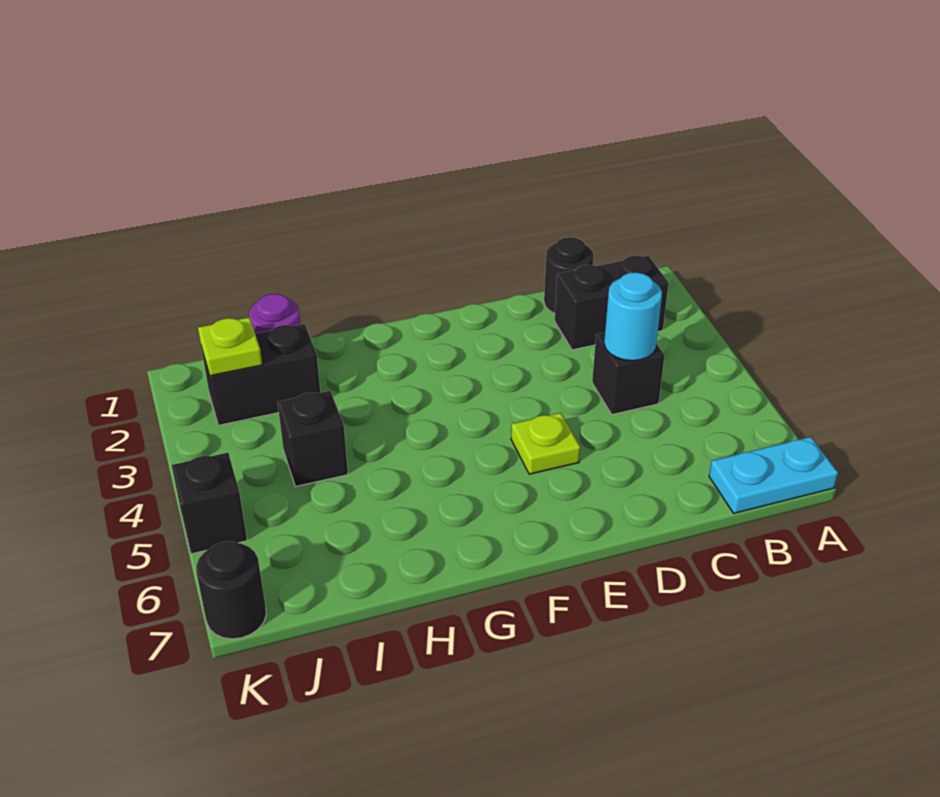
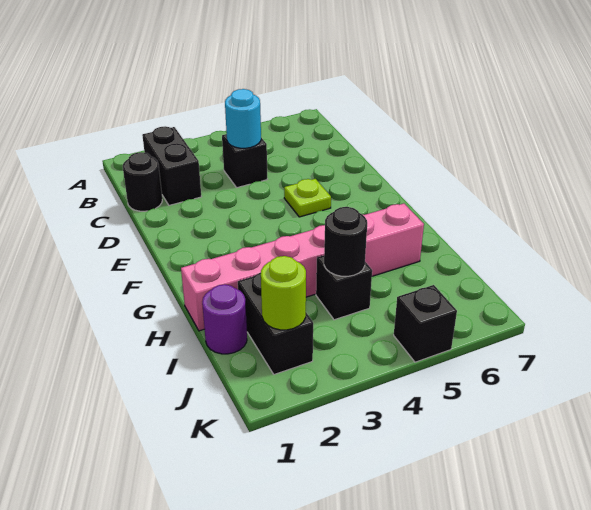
cyan 1x2 plate [709,437,838,513] -> none
none -> pink 1x6 brick [181,204,424,331]
lime 1x1 plate [198,317,262,376] -> lime 1x1 round brick [261,256,306,330]
black 1x1 round brick [196,542,266,639] -> black 1x1 round brick moved to [324,207,367,276]

